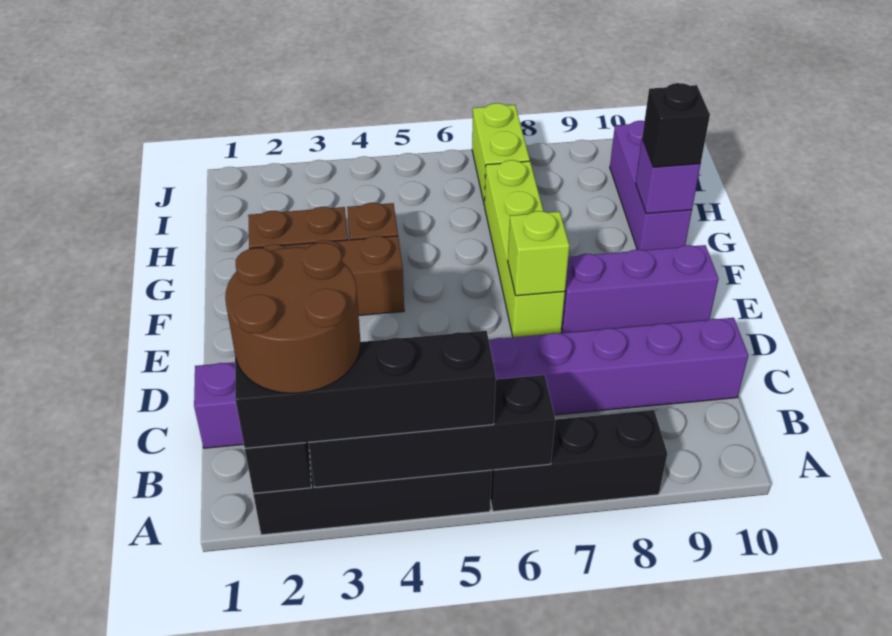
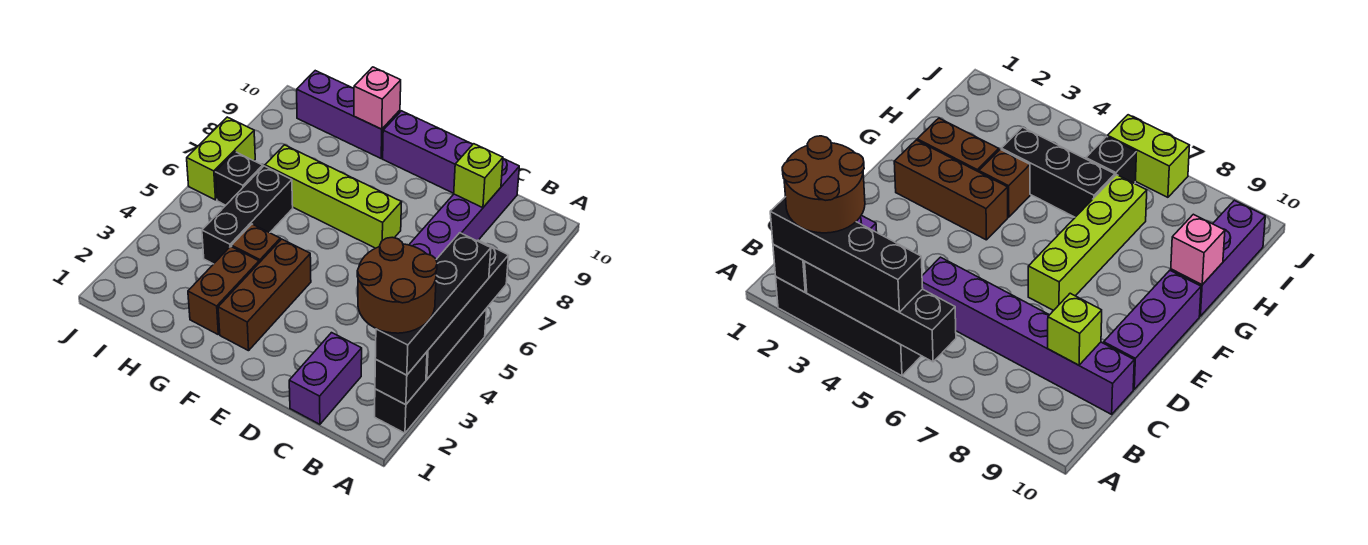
black 1x3 brick [490,410,667,511] -> black 1x3 brick moved to [202,166,293,264]
lime 1x1 brick [508,211,569,296] -> lime 1x1 brick moved to [454,144,503,208]
purple 1x3 brick [562,245,718,333] -> purple 1x3 brick turned to [383,111,473,193]
purple 1x1 brick [636,139,701,214] -> pink 1x1 brick [354,67,401,129]
black 1x1 brick [642,83,710,167] -> black 1x1 brick moved to [215,152,263,205]
lime 1x2 brick [472,103,530,205] -> lime 1x2 brick turned to [187,117,255,200]

